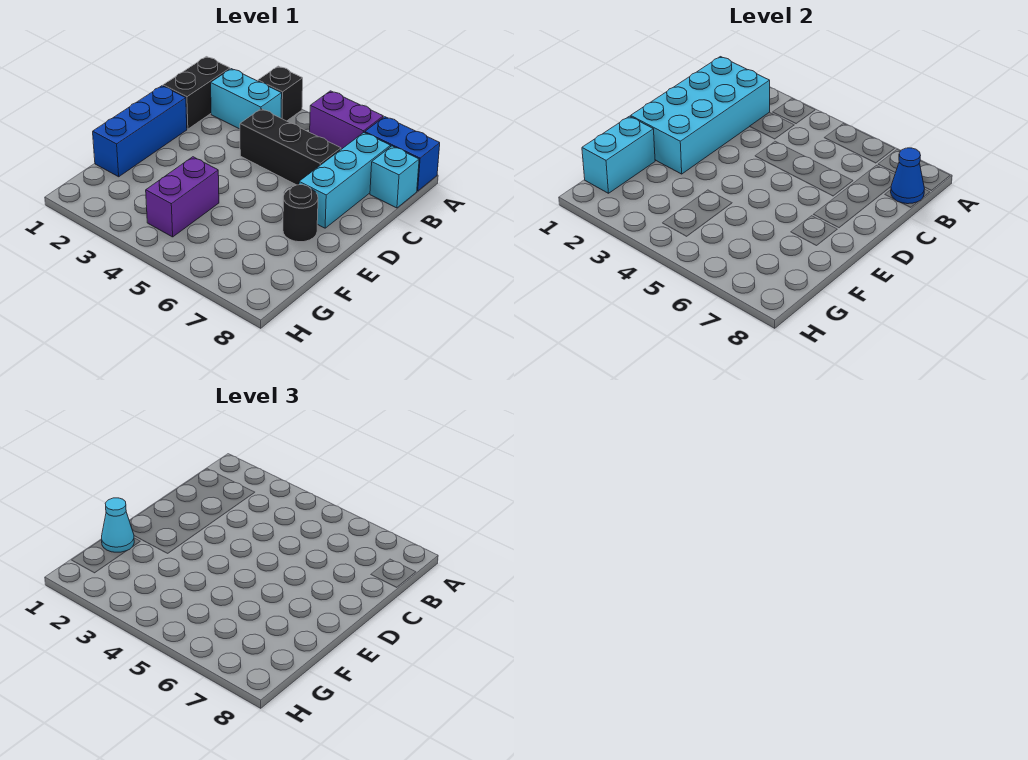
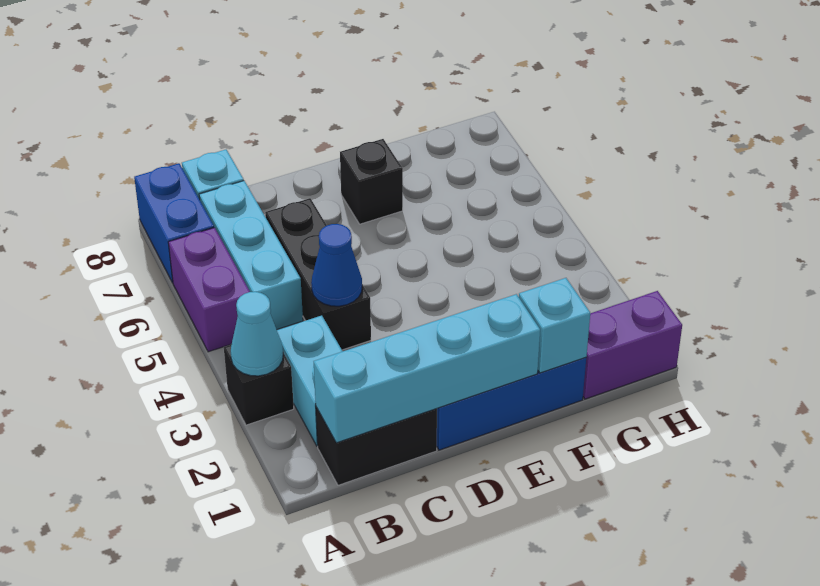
cyan 2x4 brick [631,57,770,174] -> cyan 1x4 brick [314,294,540,443]
cyan 1x3 brick [299,133,391,228] -> cyan 1x3 brick turned to [199,181,303,330]
blue 1x1 cone [891,148,925,204] -> blue 1x1 cone moved to [311,224,362,306]
black 1x1 round brick [283,185,318,242] -> black 1x1 brick [340,139,403,224]
cyan 1x2 brick [582,116,655,193] -> cyan 1x1 brick [519,278,591,373]
cyan 1x1 cone [102,498,134,552] -> cyan 1x1 cone moved to [231,292,283,376]
purple 1x2 brick [146,157,219,237] -> purple 1x2 brick moved to [583,291,682,399]

